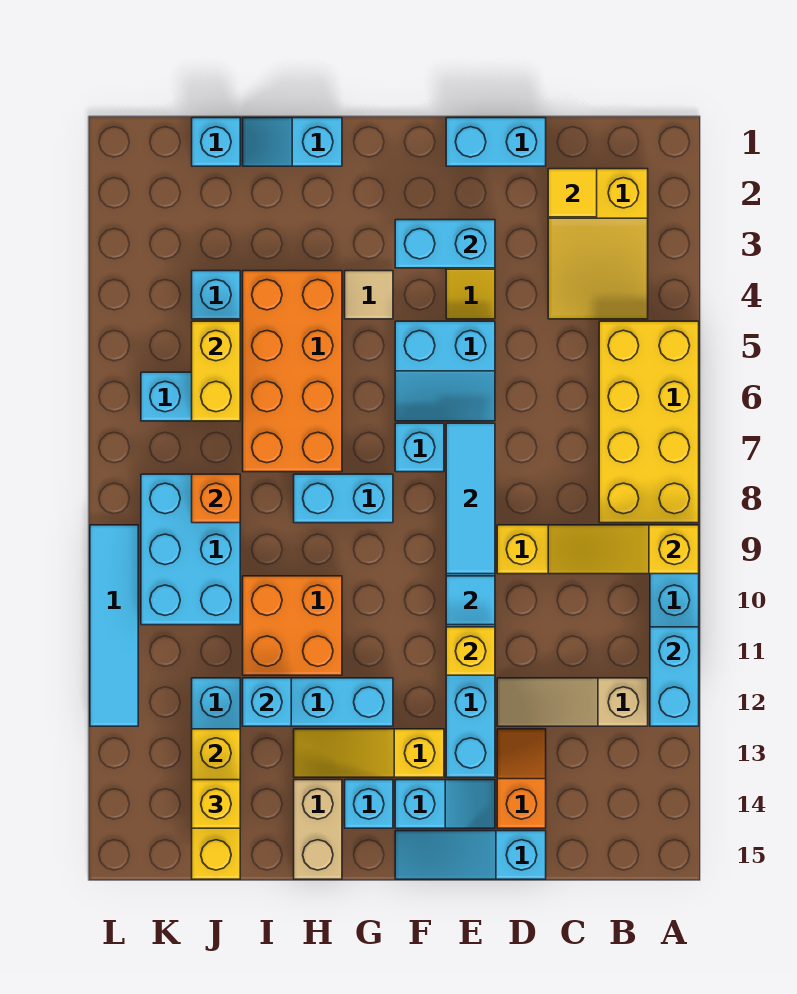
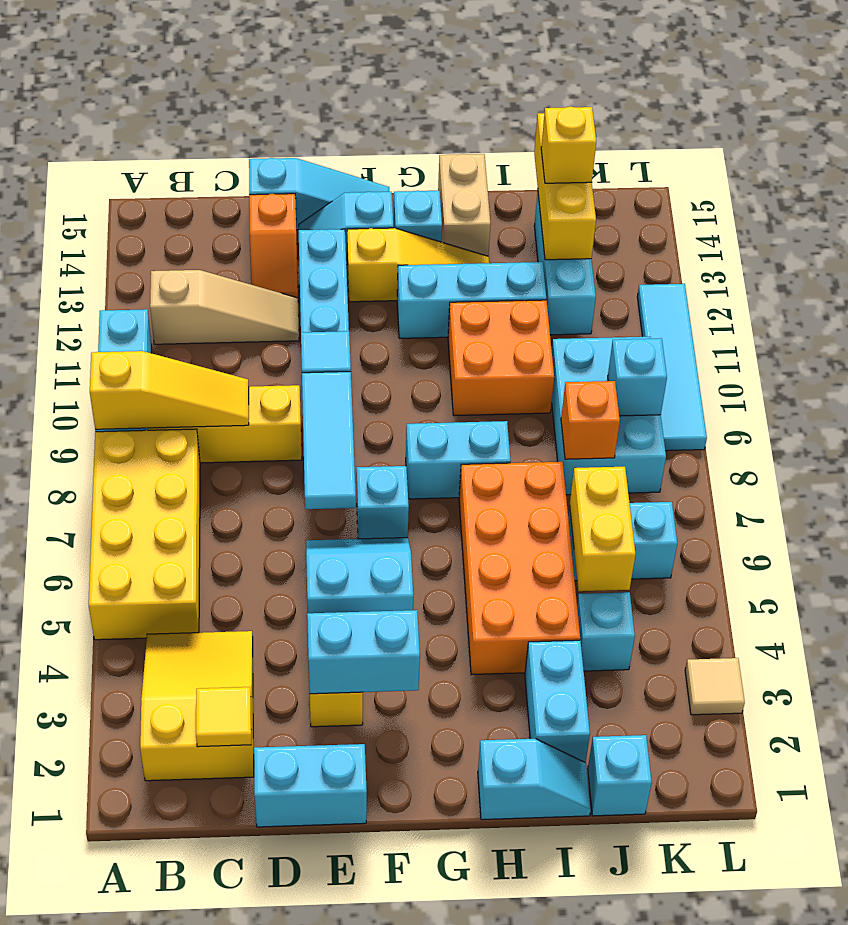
cyan 1x2 brick [650,627,699,726] -> cyan 1x2 brick moved to [525,640,590,762]
yellow 1x1 brick [446,627,495,675] -> none
tan 1x1 tile [345,271,393,319] -> tan 1x1 tile moved to [685,658,745,715]
cyan 1x1 brick [243,678,291,726] -> cyan 1x1 brick moved to [608,338,667,416]

